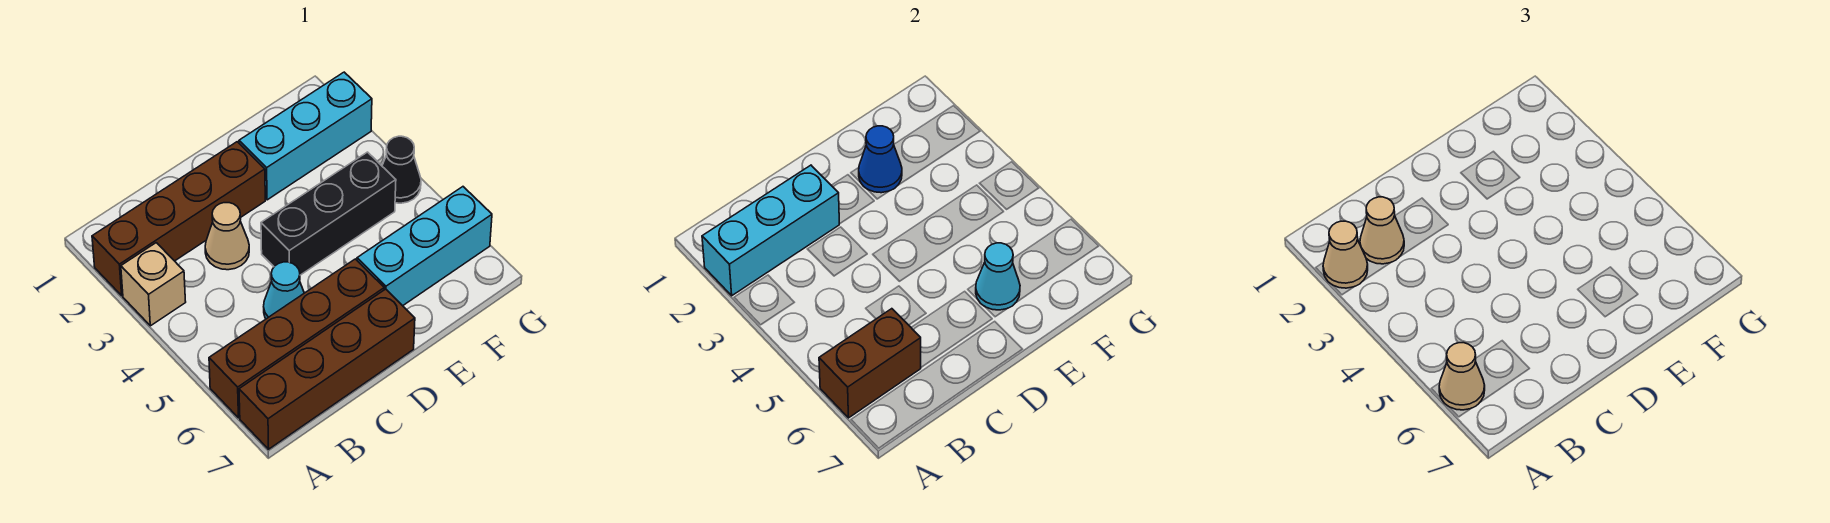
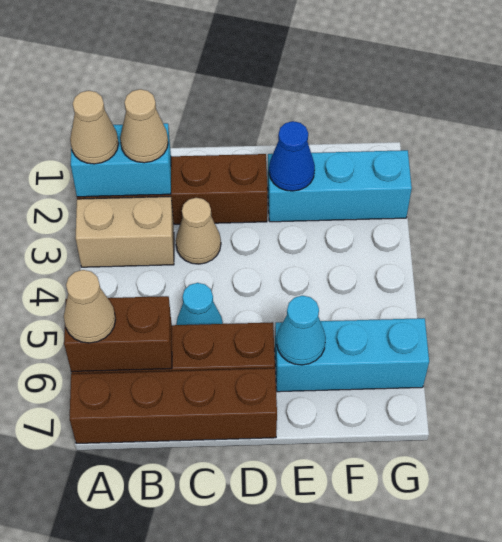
cyan 1x3 brick [702,165,839,296] -> cyan 1x2 brick [71,123,171,197]
tan 1x1 brick [121,243,186,326] -> tan 1x2 brick [76,197,174,267]
black 1x3 brick [261,152,396,275] -> none
black 1x1 cone [382,136,421,203] -> none

